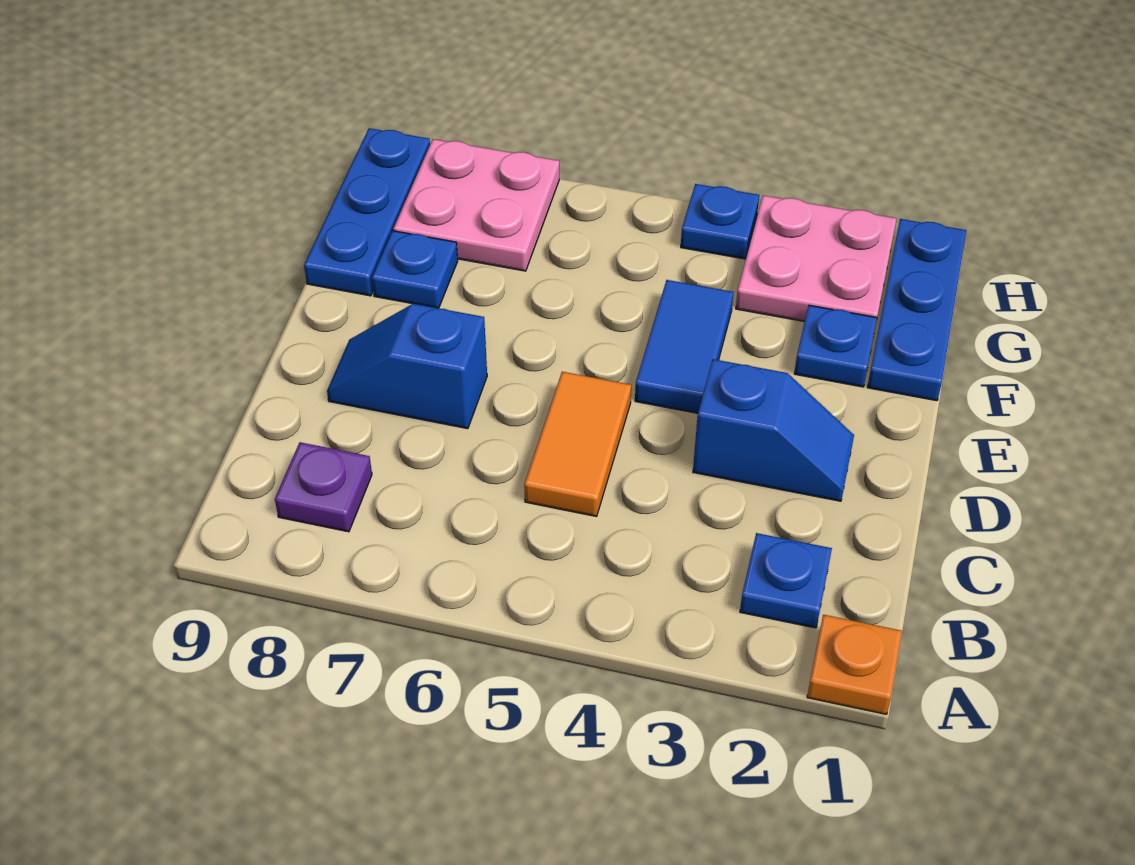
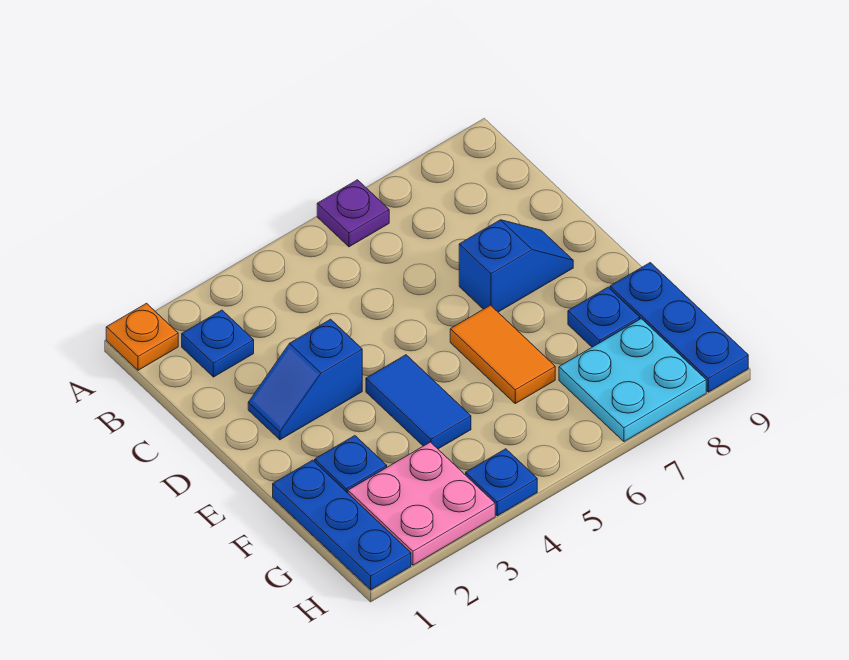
purple 1x1 plate [275,442,372,532] -> purple 1x1 plate moved to [317,180,389,247]
orange 1x2 tile [524,372,631,516] -> orange 1x2 tile moved to [450,305,555,403]
pink 2x2 plate [393,139,559,271] -> cyan 2x2 plate [559,319,706,442]

